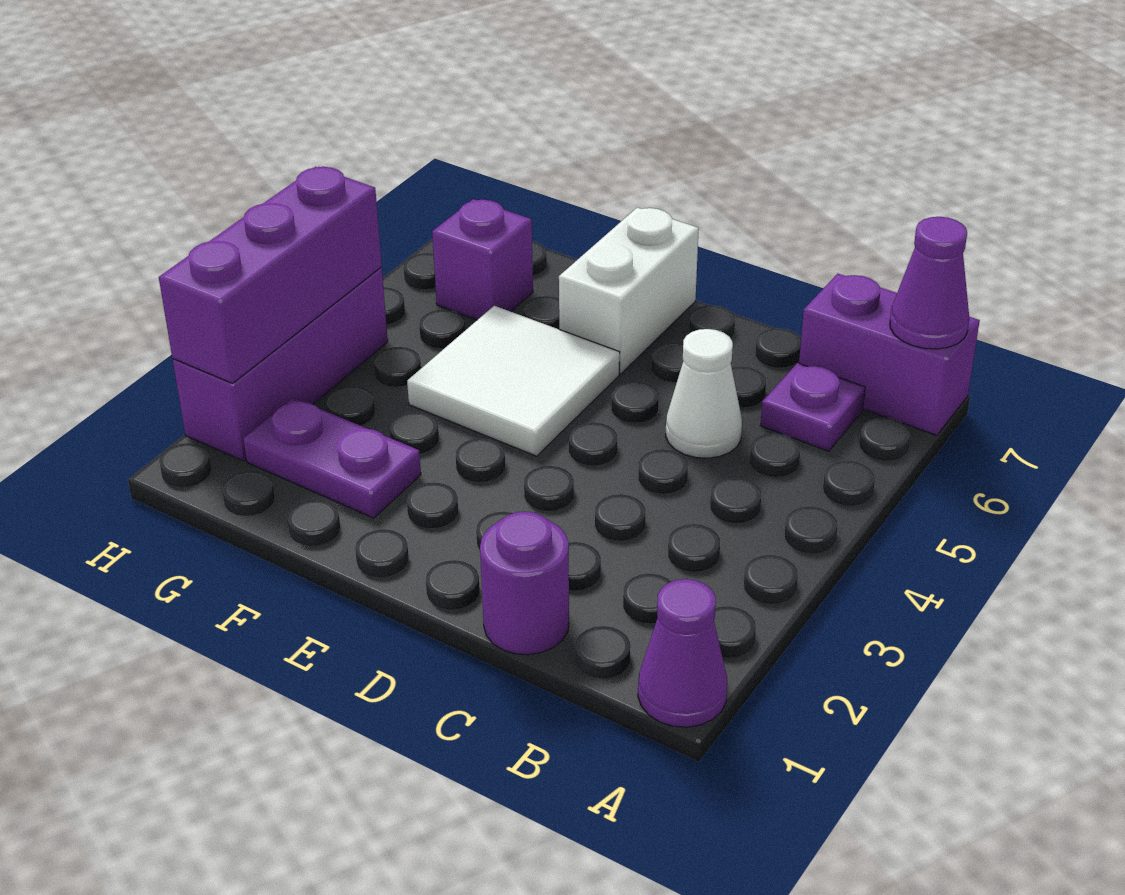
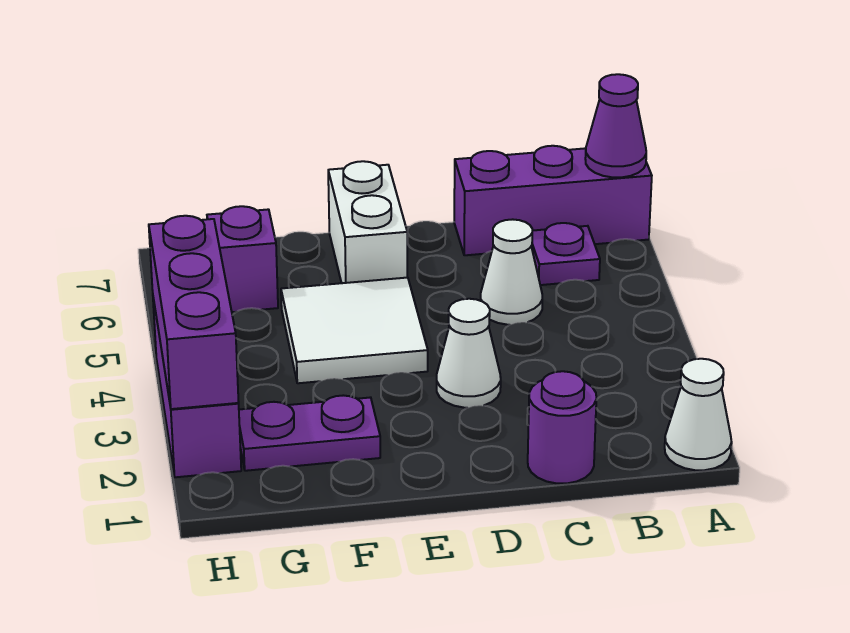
purple 1x1 cone [638,579,727,727] -> white 1x1 cone [665,359,732,470]
purple 1x2 brick [799,274,980,435] -> purple 1x3 brick [454,146,652,255]
none -> white 1x1 cone [437,299,501,408]

